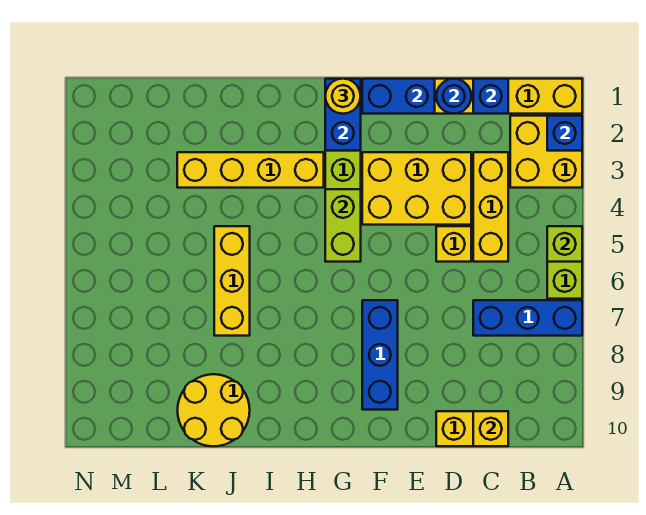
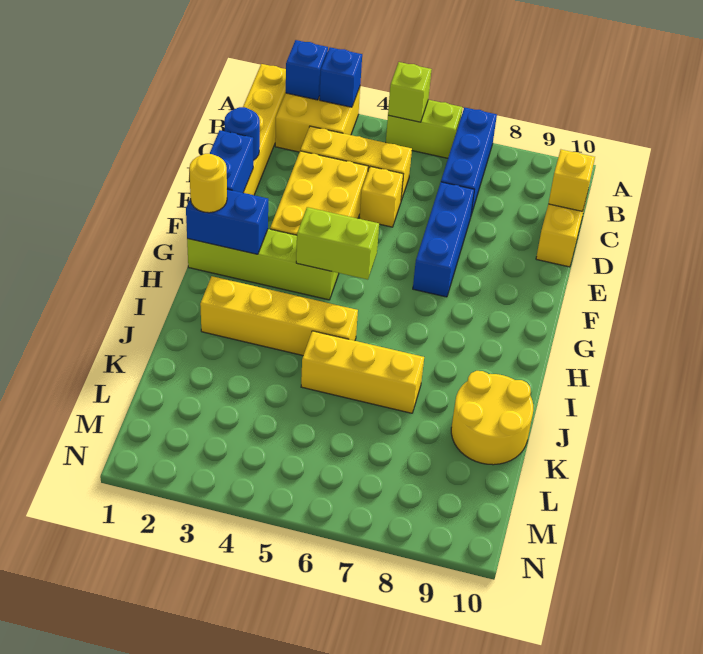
blue 1x1 brick [473,79,508,114] -> blue 1x1 brick moved to [320,47,362,107]
blue 1x3 brick [362,300,398,410] -> blue 1x3 brick turned to [413,182,475,297]
yellow 1x4 brick [177,152,324,188] -> yellow 1x4 brick turned to [200,276,358,355]

